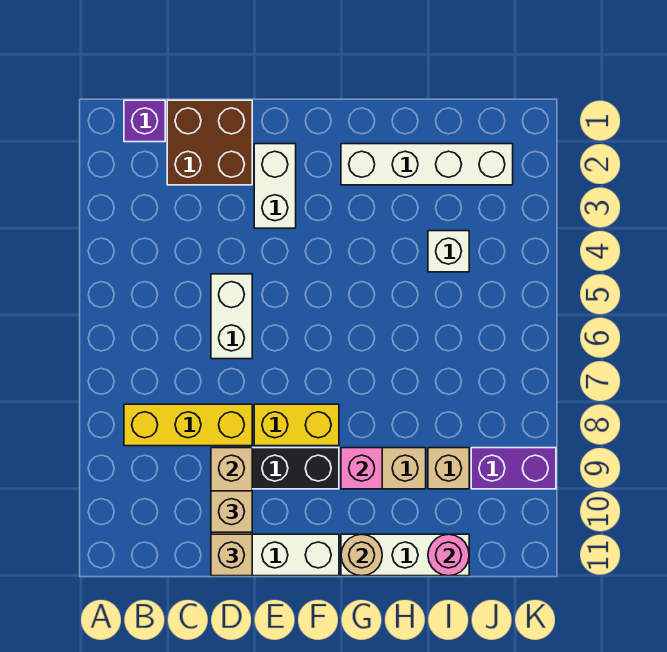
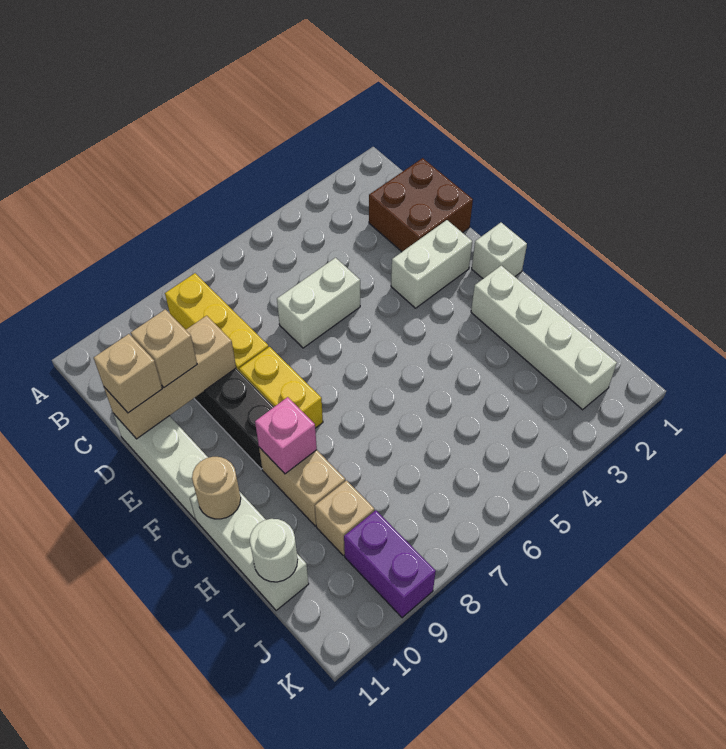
purple 1x1 brick [124,100,165,142] -> none
white 1x1 brick [428,231,469,272] -> white 1x1 brick moved to [472,223,527,279]
pink 1x1 round brick [428,534,469,576] -> white 1x1 round brick [250,519,298,582]

